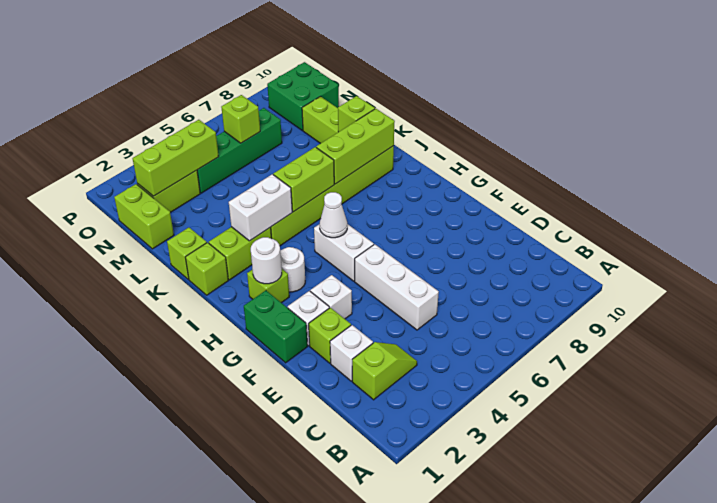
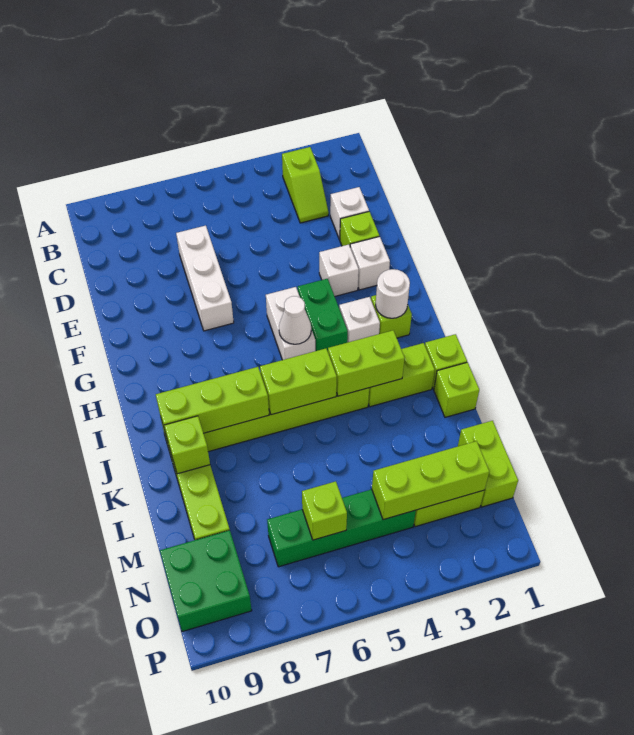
lime 1x2 slope [352,342,417,400] -> lime 1x2 slope turned to [282,147,329,223]
white 1x3 brick [355,244,439,330] -> white 1x3 brick moved to [176,226,234,331]
green 1x2 brick [244,290,308,363] -> green 1x2 brick moved to [298,279,348,351]
white 1x1 round brick [280,247,305,292] -> white 1x1 brick [339,297,380,342]
white 1x2 brick [229,174,292,241] -> lime 1x2 brick [328,330,405,396]

